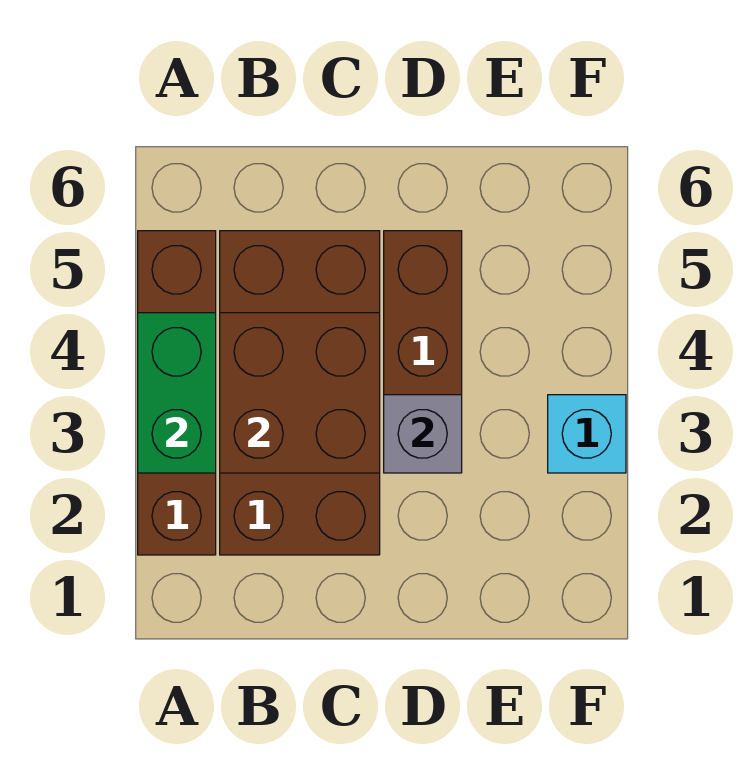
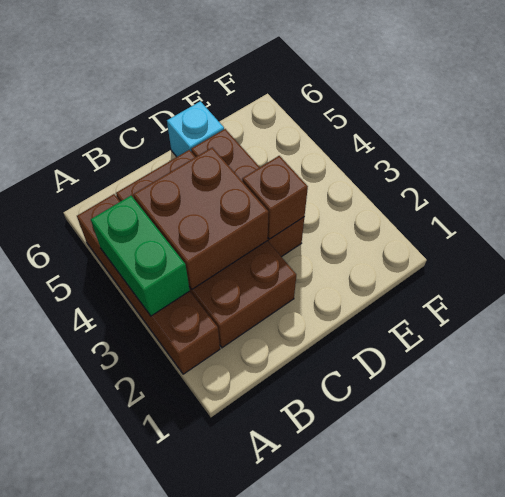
grey 1x1 brick [384,395,462,473] -> brown 1x1 brick [242,156,308,239]
cyan 1x1 brick [548,395,626,473] -> cyan 1x1 brick moved to [167,101,224,157]

